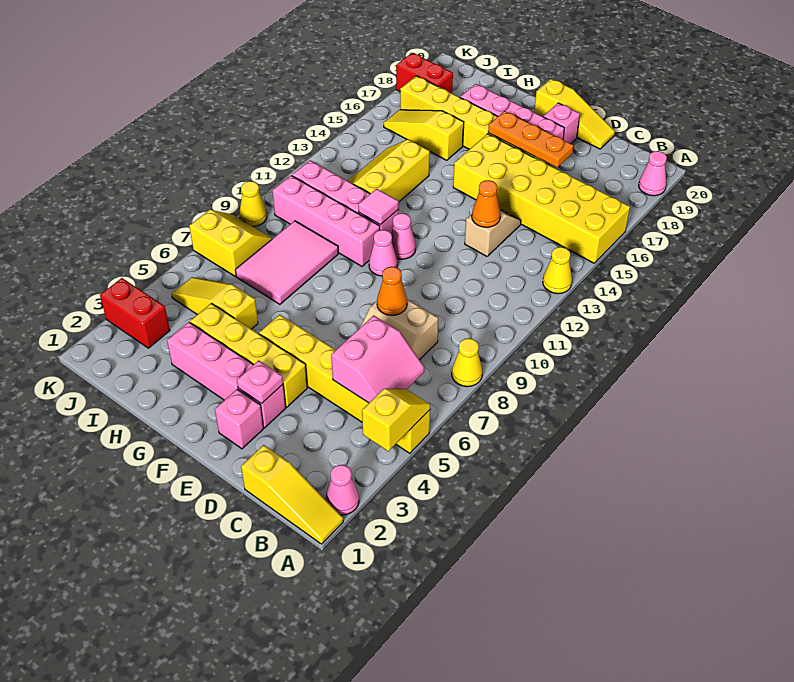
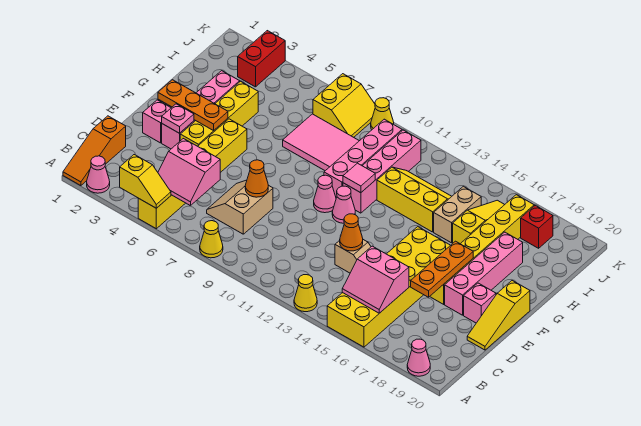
yellow 1x3 slope [241,445,343,544] -> orange 1x3 slope [63,116,126,186]
none -> pink 2x2 slope [342,246,409,313]
none -> orange 1x3 plate [158,80,228,131]
yellow 1x3 slope [172,277,258,329] -> none
none -> tan 1x2 brick [434,186,481,243]
red 1x2 brick [396,53,453,93] -> red 1x1 brick [521,206,553,248]

